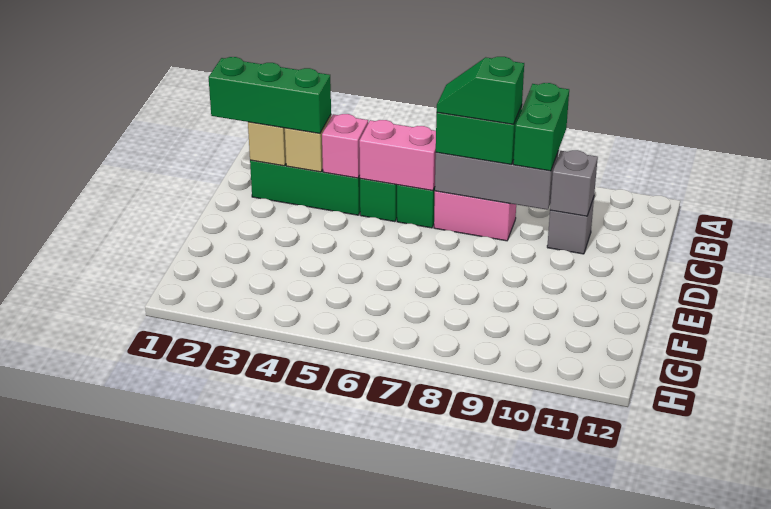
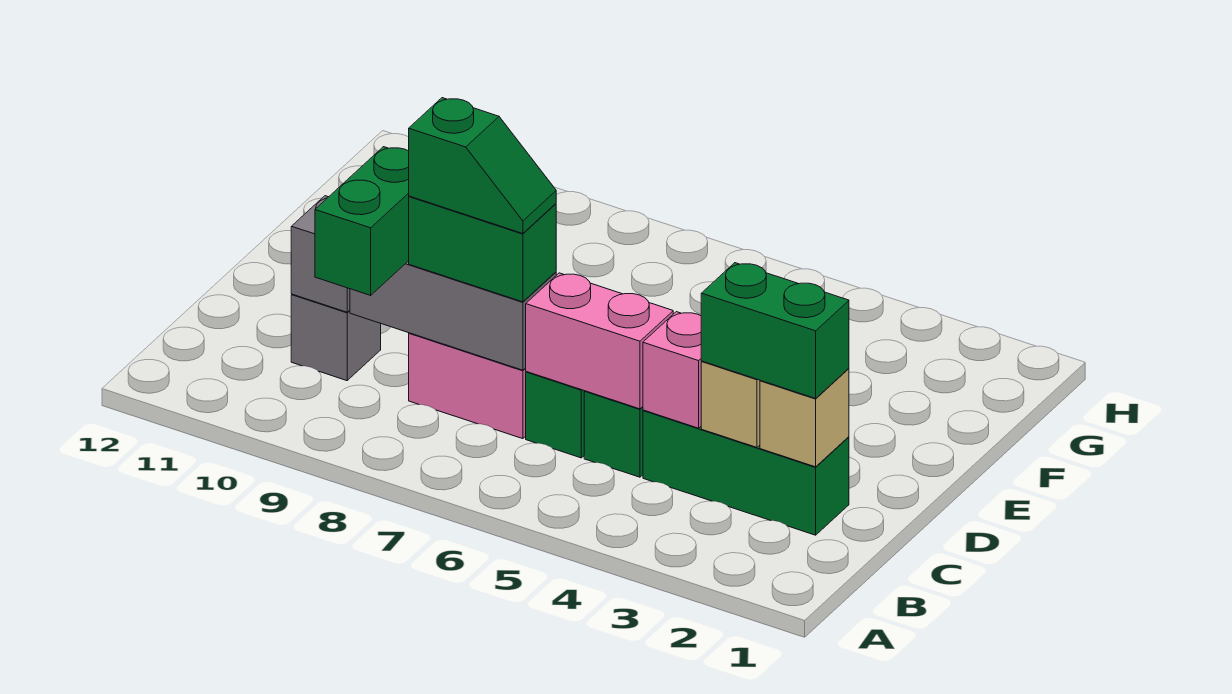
green 1x3 brick [208,57,331,133] -> green 1x2 brick [701,263,849,398]

